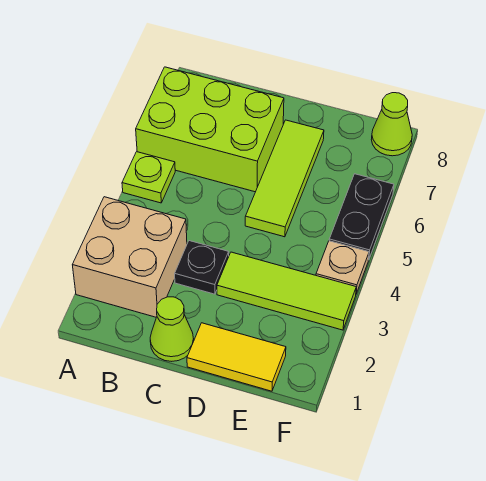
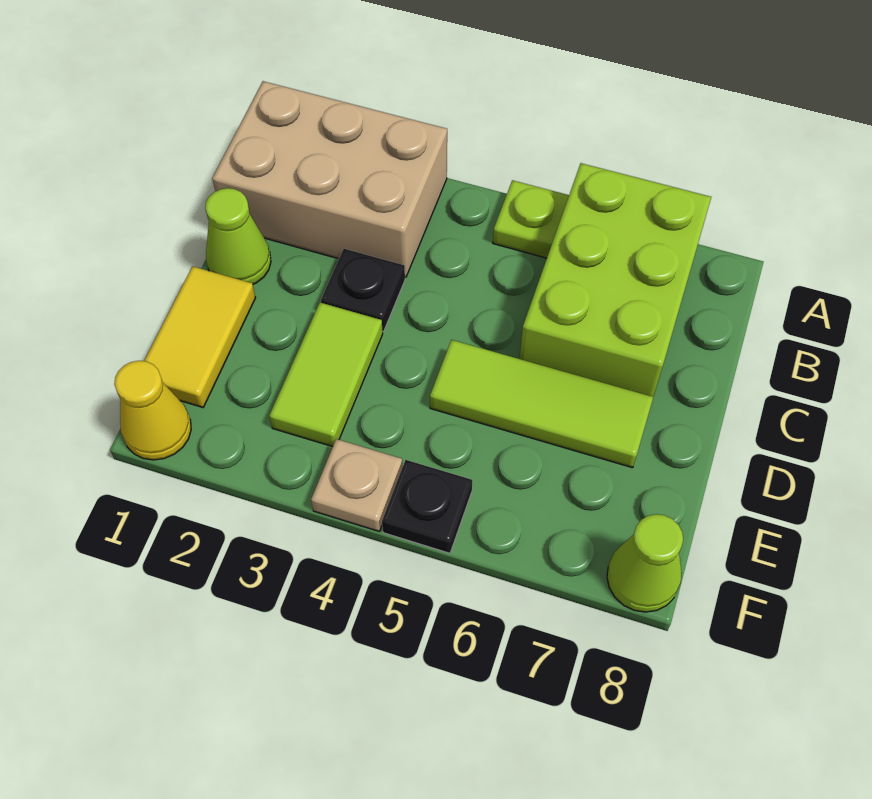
tan 2x2 brick [73,197,187,317] -> tan 2x3 brick [212,81,447,277]
lime 1x3 tile [217,252,356,330] -> lime 1x2 tile [269,303,383,447]
none -> yellow 1x1 cone [114,361,191,460]
black 1x2 plate [329,174,394,258] -> black 1x1 plate [382,460,472,553]

